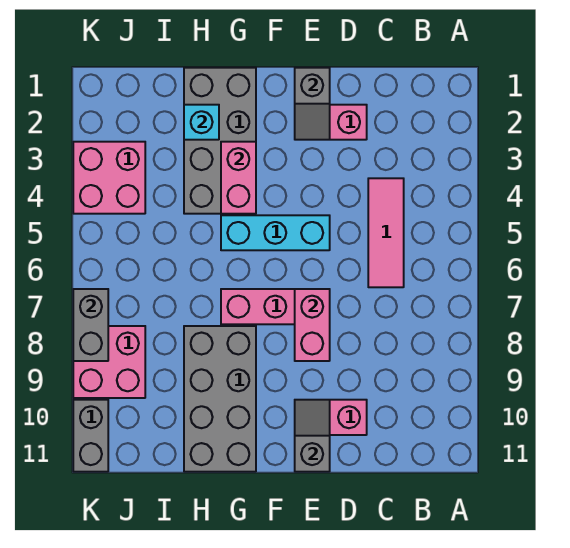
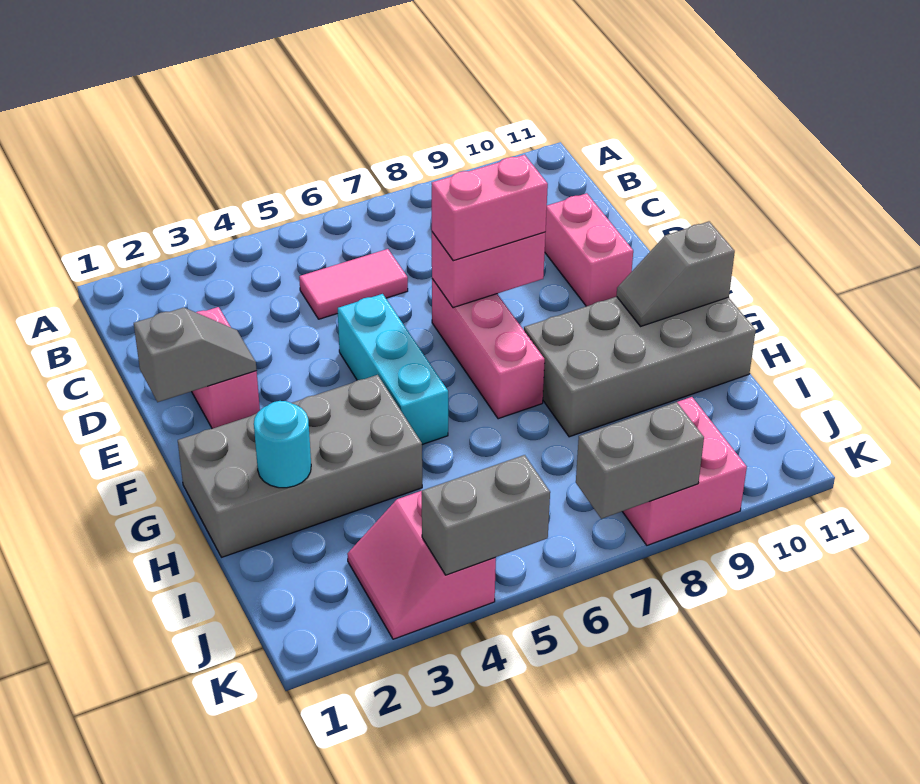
pink 1x3 tile [368,178,404,287] -> pink 1x2 tile [299,249,408,319]
grey 1x2 slope [295,400,330,472] -> grey 1x2 slope moved to [617,221,735,327]
pink 1x2 brick [221,142,256,214] -> pink 1x2 brick moved to [432,155,548,261]
cyan 1x1 brick [184,105,219,140] -> cyan 1x1 round brick [254,401,311,488]
pink 2x2 brick [73,142,145,214] -> pink 2x2 slope [347,491,496,639]
grey 1x2 brick [73,400,108,472] -> grey 1x2 brick moved to [422,455,550,575]

